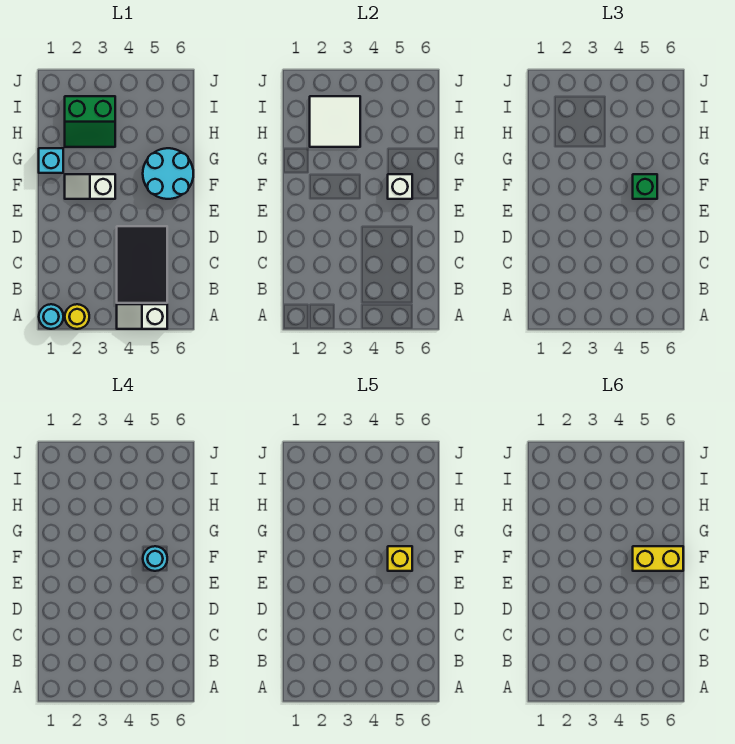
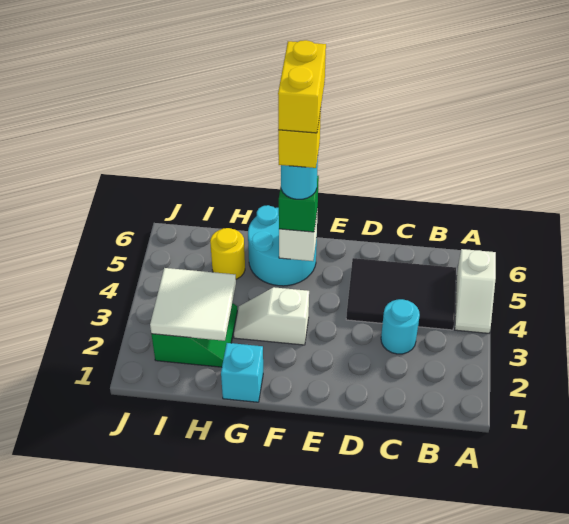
cyan 1x1 round brick [39,304,63,329] -> cyan 1x1 round brick moved to [381,299,420,354]
yellow 1x1 round brick [65,304,89,329] -> yellow 1x1 round brick moved to [210,228,245,279]
white 1x2 slope [65,174,115,199] -> white 1x2 slope turned to [234,287,309,345]

